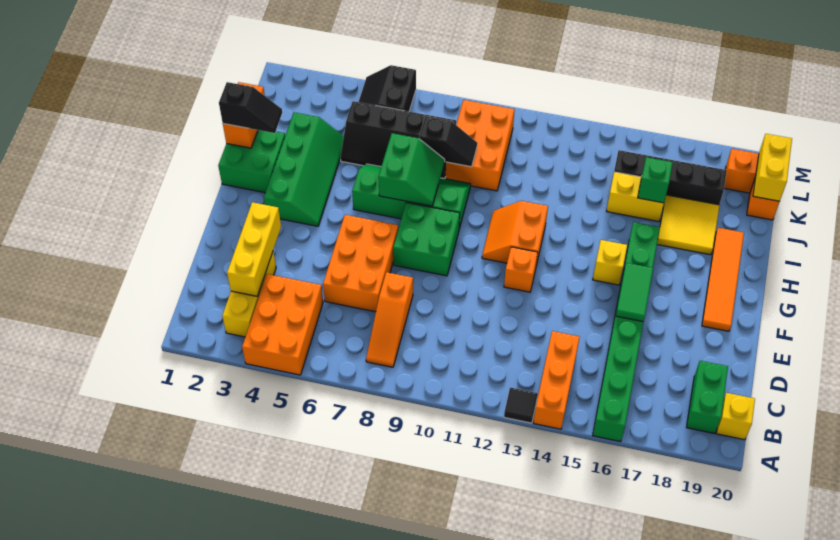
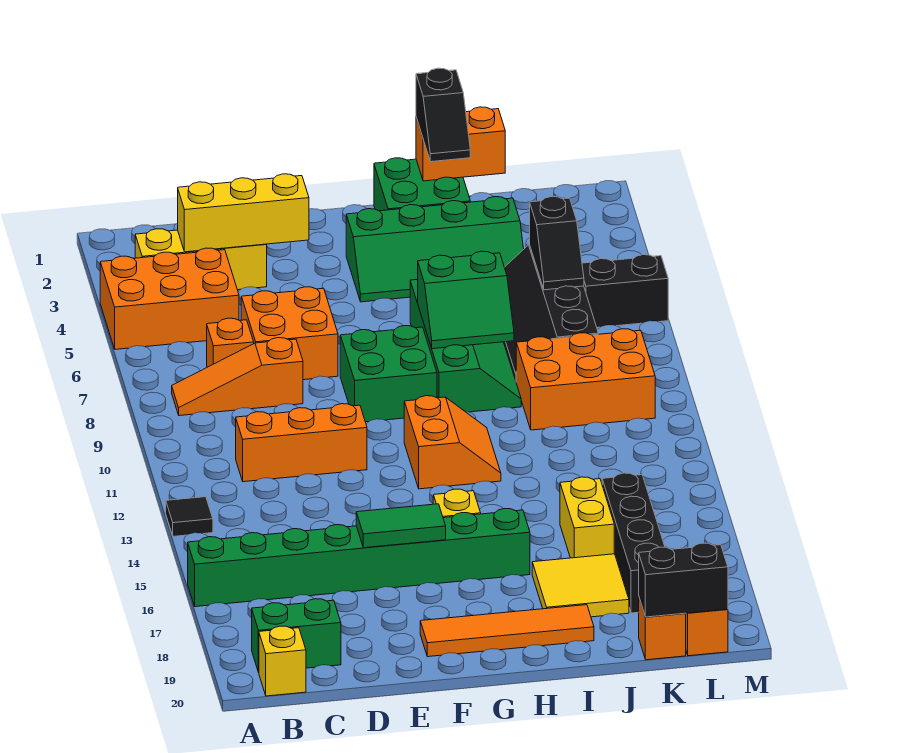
orange 1x3 brick [533,331,580,429] -> orange 1x3 brick moved to [236,404,367,482]
orange 2x3 brick [323,215,398,312] -> orange 2x2 brick [241,287,338,380]
orange 1x1 brick [504,247,538,292] -> orange 1x1 brick moved to [207,318,254,367]
orange 2x2 slope [482,201,548,265] -> orange 2x2 slope turned to [404,396,501,489]
black 1x2 slope [419,117,477,167] -> black 1x2 slope moved to [530,197,584,290]
green 1x1 brick [638,157,673,203] -> none
yellow 1x2 brick [753,134,792,201] -> black 1x2 brick [639,543,728,617]

